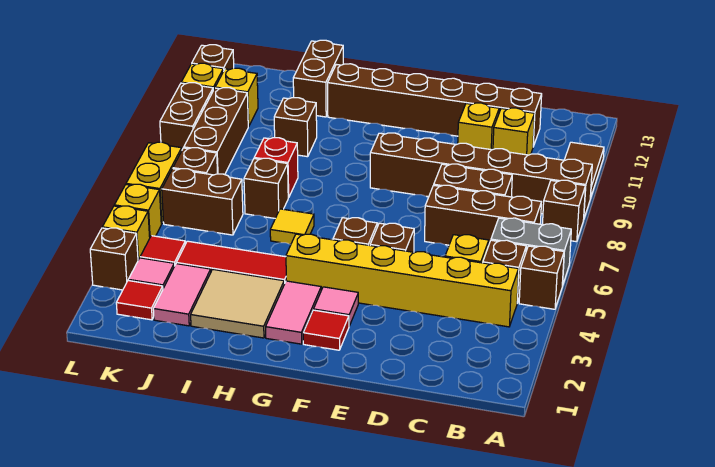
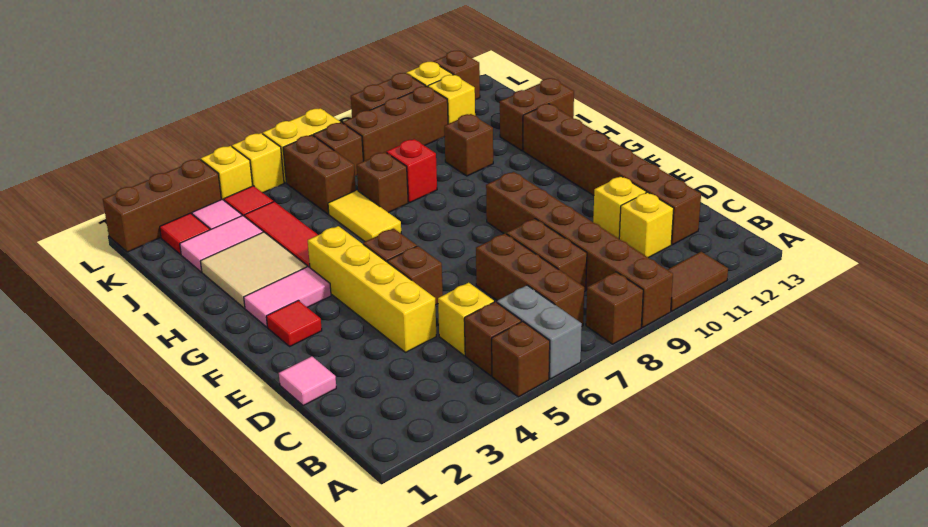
yellow 1x6 brick [286,234,519,327] -> yellow 1x4 brick [308,226,436,352]
pink 1x1 tile [314,287,358,326] -> pink 1x1 tile moved to [279,356,336,406]
yellow 1x1 tile [270,209,314,244] -> yellow 1x2 tile [328,190,401,242]
brown 1x1 brick [90,228,138,290] -> brown 1x3 brick [103,159,221,252]

